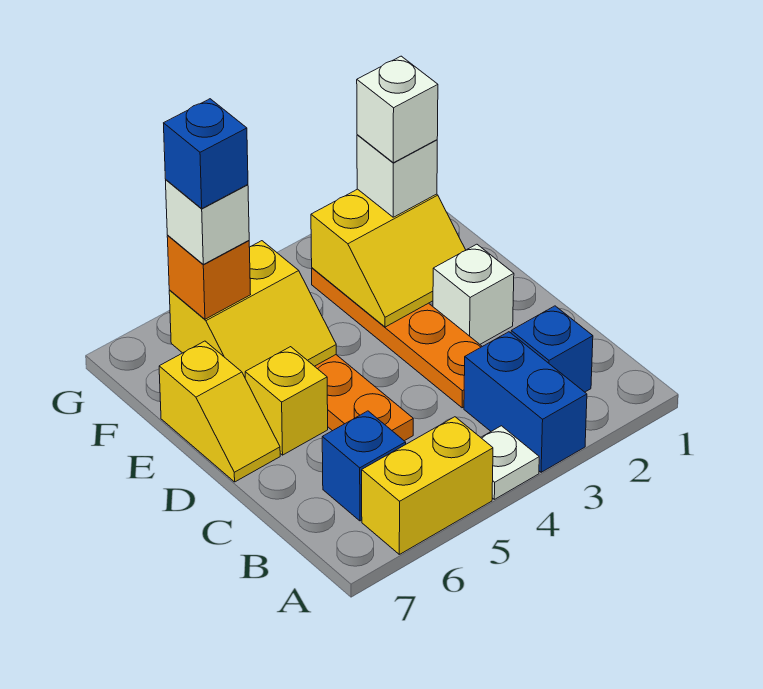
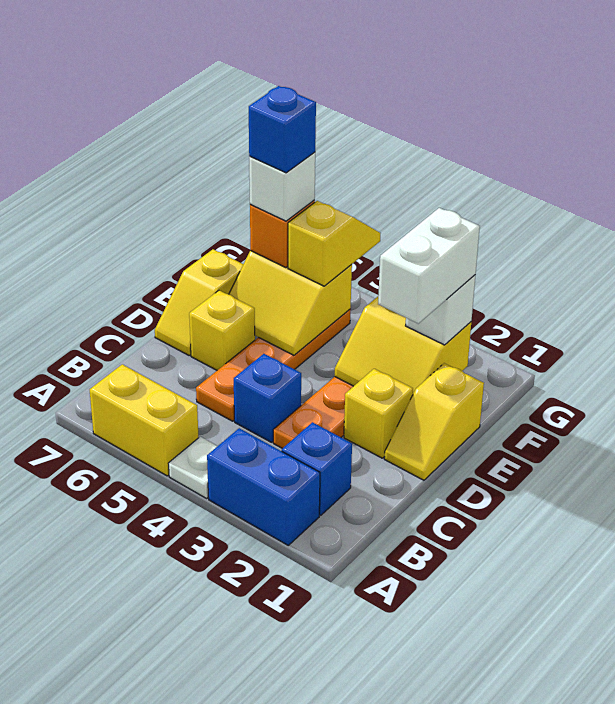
blue 1x2 brick [464,332,587,472] -> blue 1x2 brick turned to [207,428,320,545]
blue 1x1 brick [322,411,406,521] -> blue 1x1 brick moved to [234,354,301,442]
none -> yellow 1x2 slope [384,363,484,480]
white 1x1 brick [433,244,514,344] -> yellow 1x1 brick [344,369,413,458]
white 1x1 brick [357,56,438,163] -> white 1x2 brick [378,208,480,324]
none -> yellow 1x2 slope [288,201,380,286]

